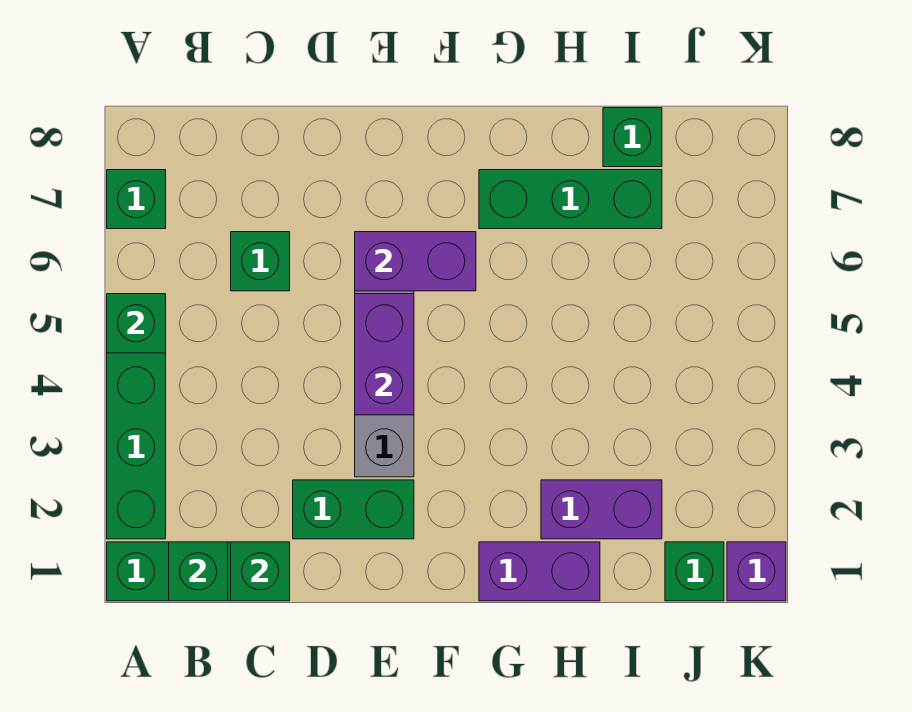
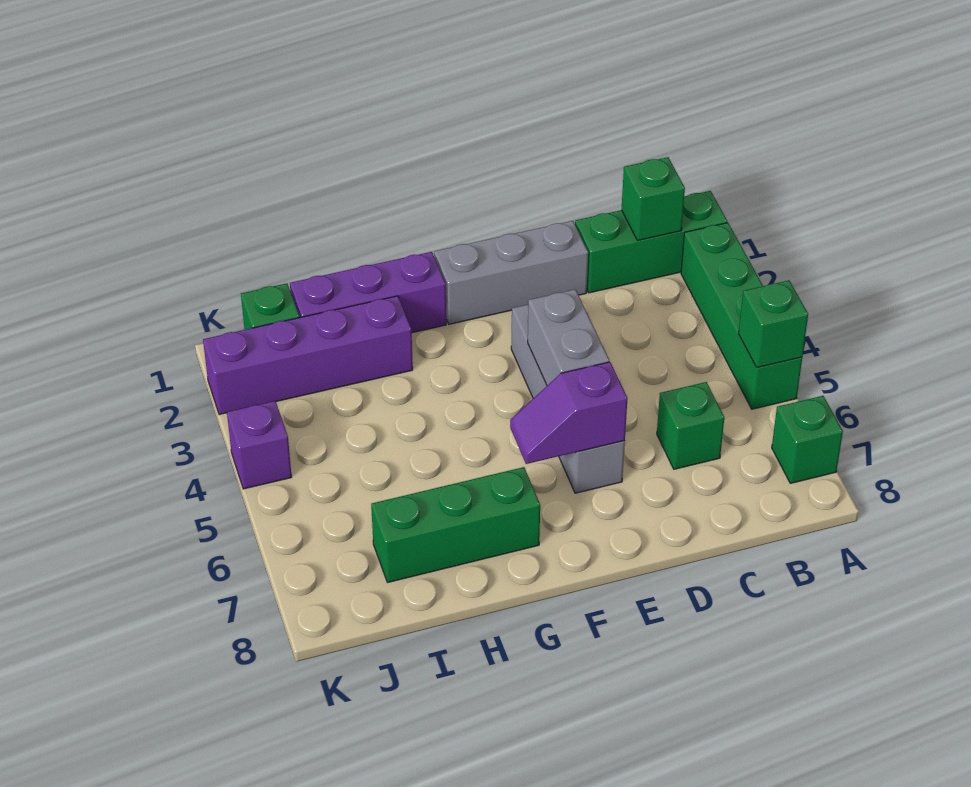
green 1x1 brick [231,542,290,601] -> none
none -> grey 1x3 brick [434,221,588,324]
green 1x2 brick [293,480,414,539] -> none
purple 1x2 brick [355,294,414,415] -> grey 1x2 brick [528,289,609,386]
purple 1x2 brick [355,232,476,291] -> purple 1x2 slope [510,362,627,464]
purple 1x2 brick [479,542,600,601] -> purple 1x3 brick [290,252,446,333]
purple 1x2 brick [541,480,662,539] -> purple 1x4 brick [203,296,413,415]
green 1x1 brick [603,108,662,167] -> none
purple 1x1 brick [727,542,786,601] -> purple 1x1 brick moved to [227,401,292,489]

